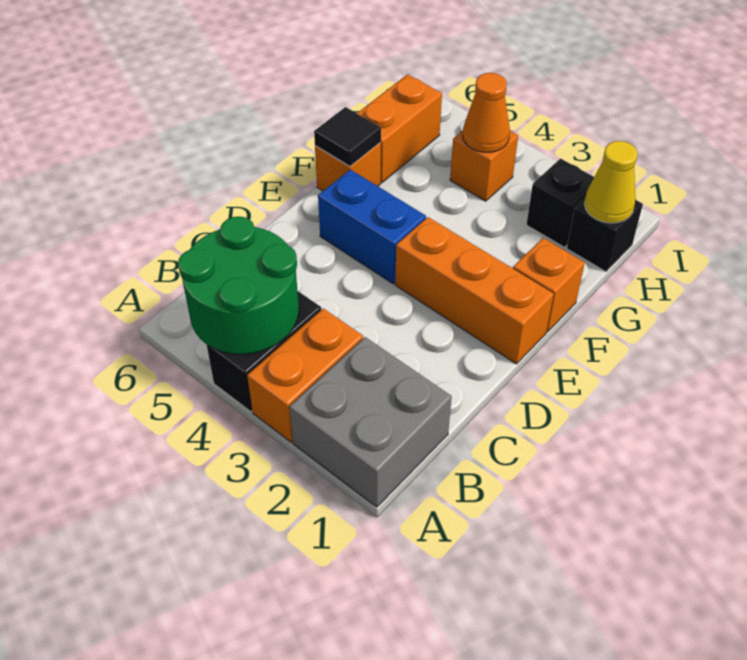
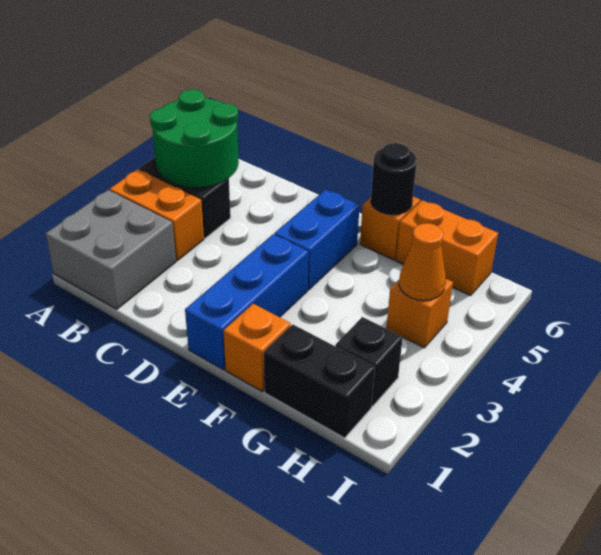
orange 1x3 brick [395,217,554,364] -> blue 1x3 brick [185,234,308,370]
black 1x1 tile [314,107,381,166] -> black 1x1 round brick [371,143,417,215]
black 1x1 brick [567,197,643,272] -> black 1x2 brick [264,324,375,438]
yellow 1x1 cone [584,141,638,223] -> none

